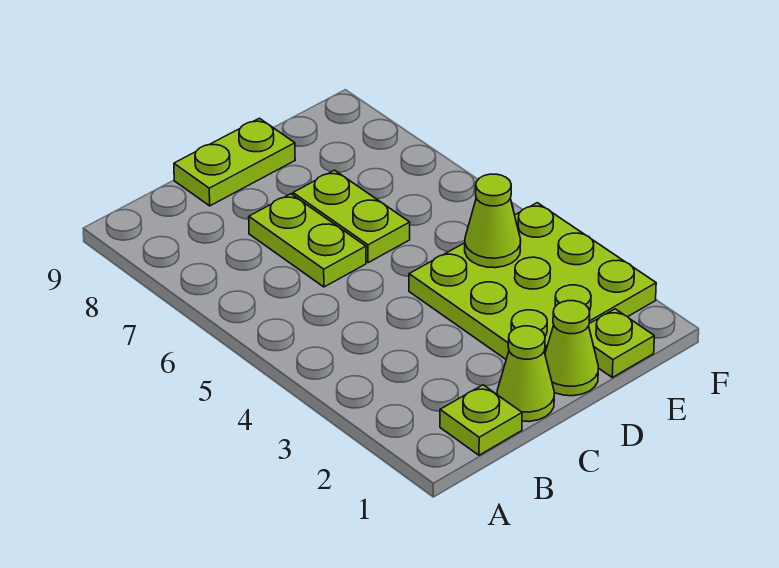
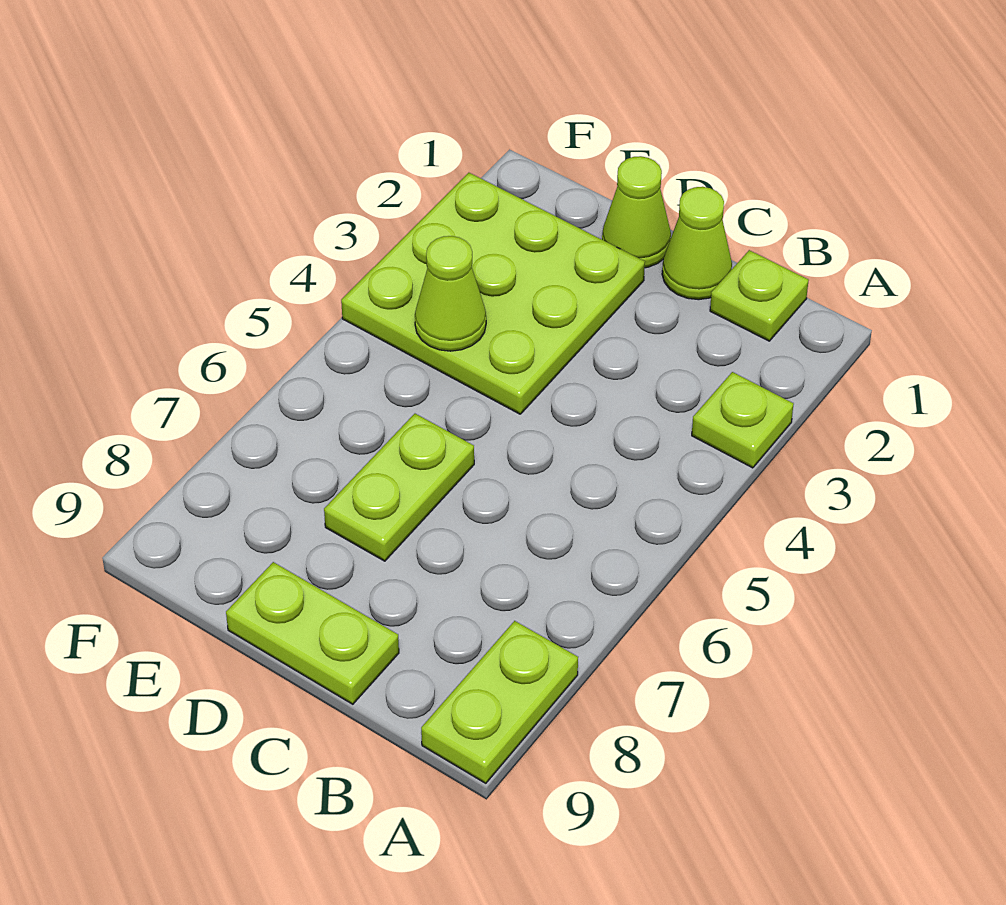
lime 1x2 plate [249,194,366,287] -> lime 1x2 plate moved to [421,621,578,783]
lime 1x1 plate [589,309,654,377] -> lime 1x1 plate moved to [692,372,794,468]

